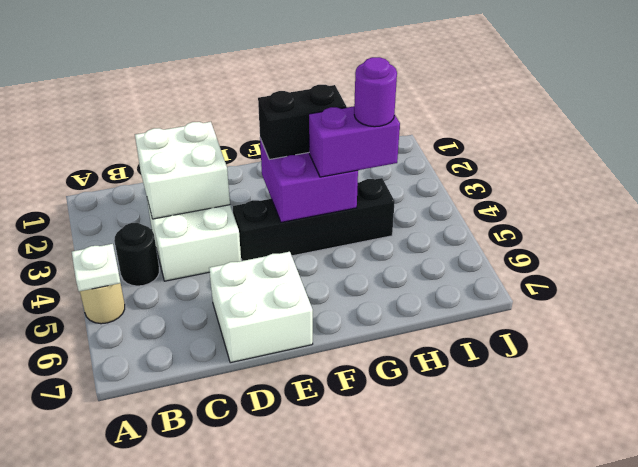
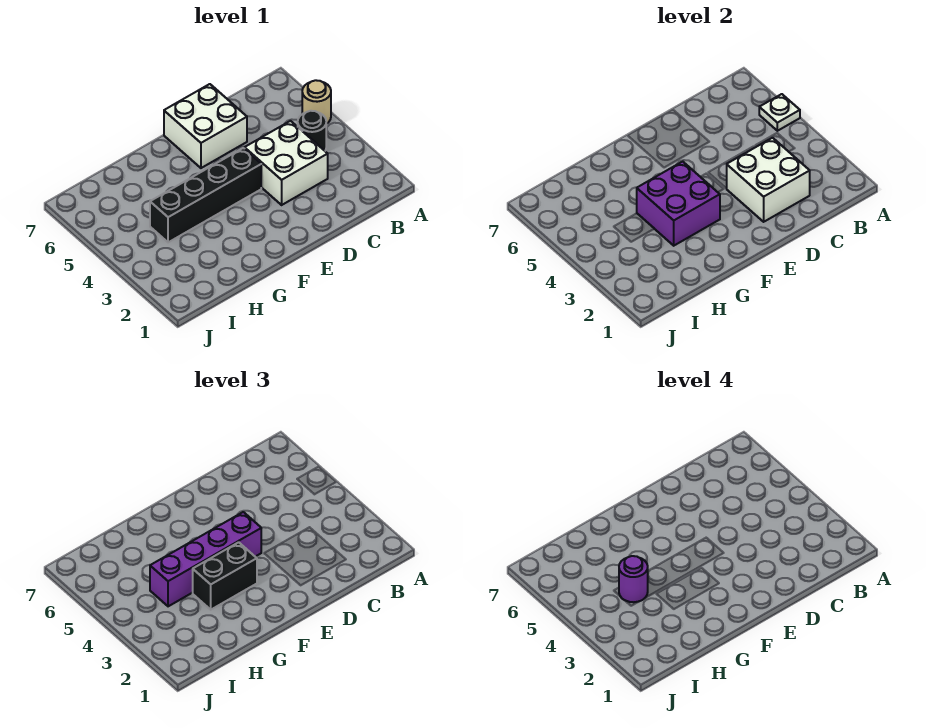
purple 1x2 brick [309,106,400,177] -> purple 1x4 brick [150,512,261,606]

